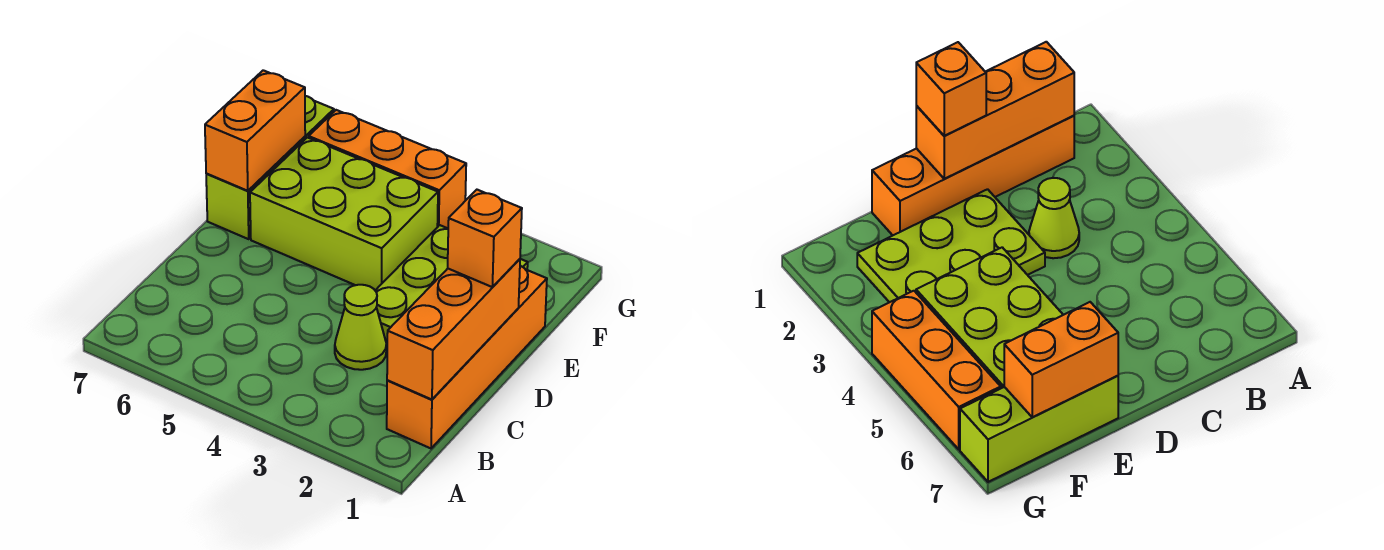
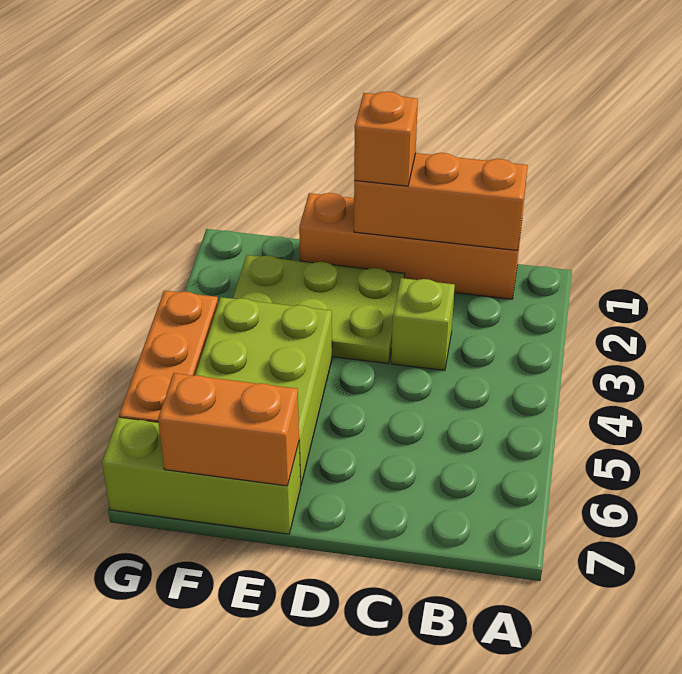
lime 1x1 cone [335,285,386,370] -> lime 1x1 brick [391,278,455,370]

